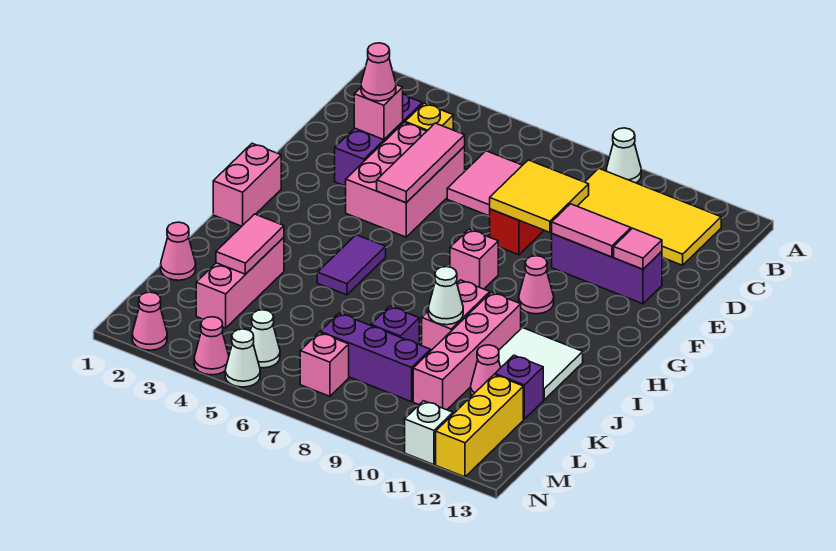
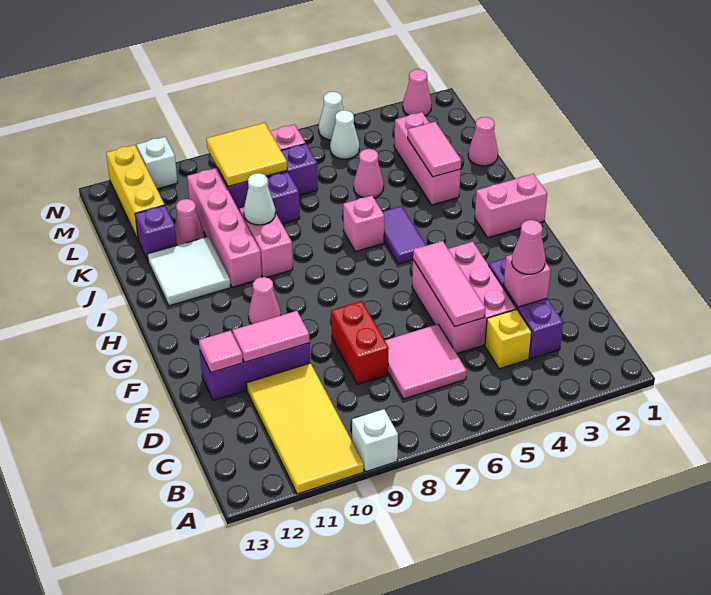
white 1x1 cone [606,128,641,183] -> white 1x1 brick [352,409,398,472]
yellow 2x4 tile [578,169,721,265] -> yellow 2x4 tile turned to [246,363,364,494]
yellow 2x2 tile [490,160,589,232] -> yellow 2x2 tile moved to [206,123,287,186]
pink 1x2 brick [213,144,281,226] -> pink 1x2 brick turned to [475,174,547,238]
pink 1x1 brick [450,229,498,289] -> pink 1x1 brick moved to [343,196,384,251]
pink 1x1 cone [194,317,229,375] -> pink 1x1 cone moved to [354,149,384,198]

